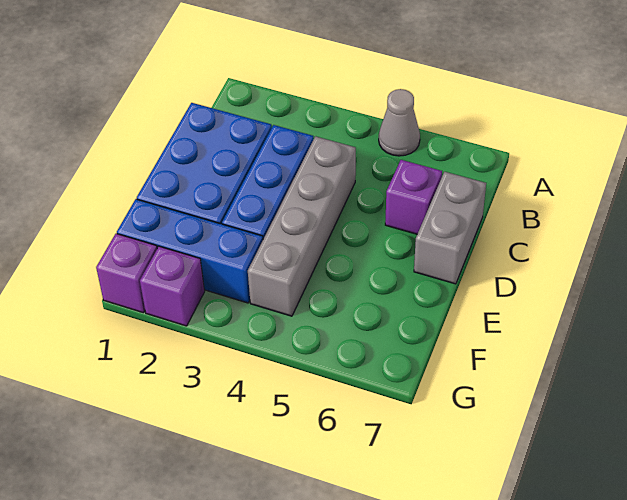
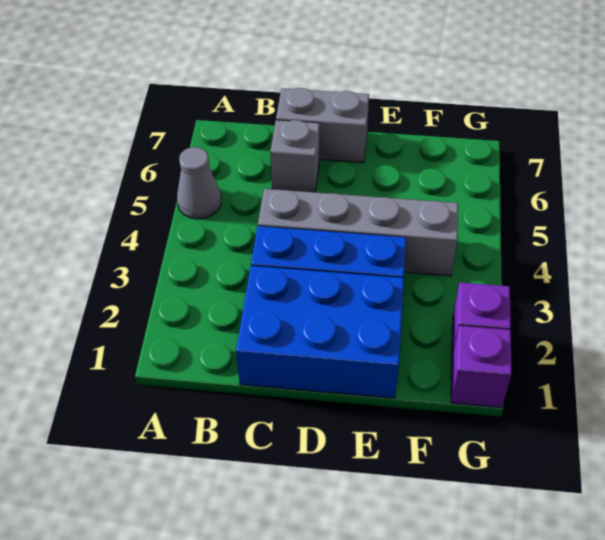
purple 1x1 brick [385,160,442,234] -> grey 1x1 brick [270,120,320,192]
blue 1x3 brick [117,199,263,303] -> none

